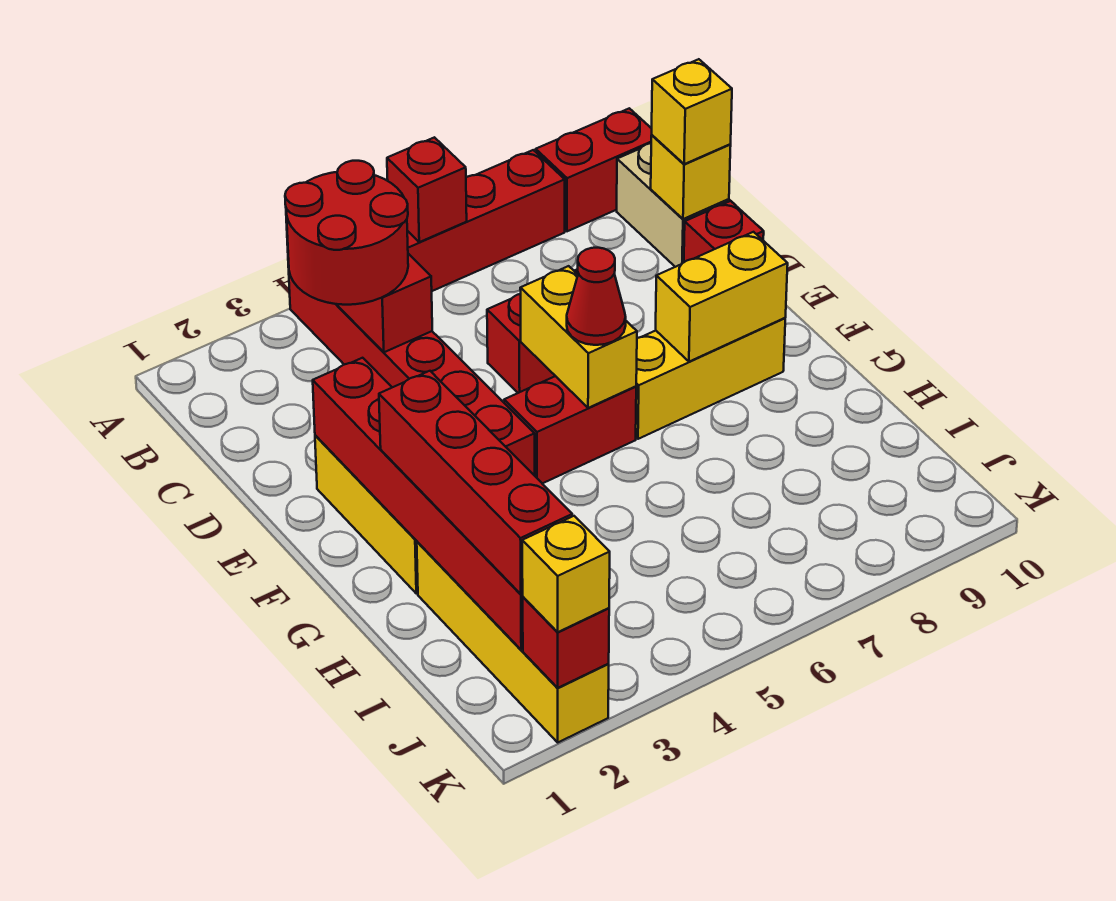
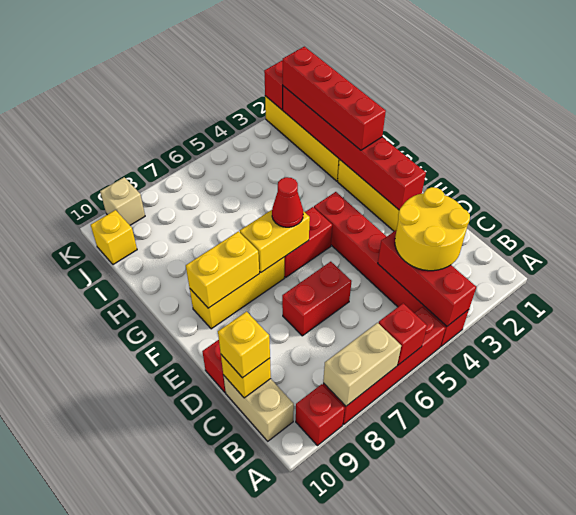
none -> tan 1x2 brick [323,323,401,406]
red 1x2 brick [536,108,652,231] -> red 1x1 brick [296,384,345,446]
red 2x2 round brick [285,161,408,305] -> yellow 2x2 round brick [395,187,470,271]
yellow 1x2 brick [520,266,637,408] -> yellow 1x2 brick turned to [240,210,310,272]
yellow 1x1 brick [522,516,610,632] -> yellow 1x1 brick moved to [91,210,137,265]
none -> tan 1x1 brick [100,177,145,225]

